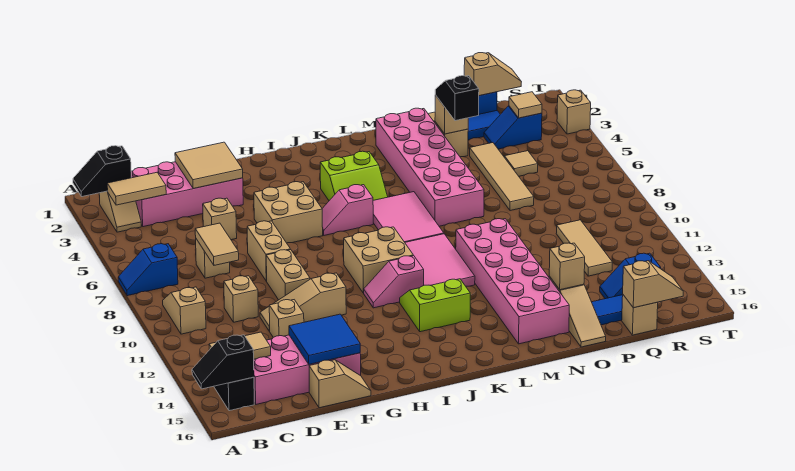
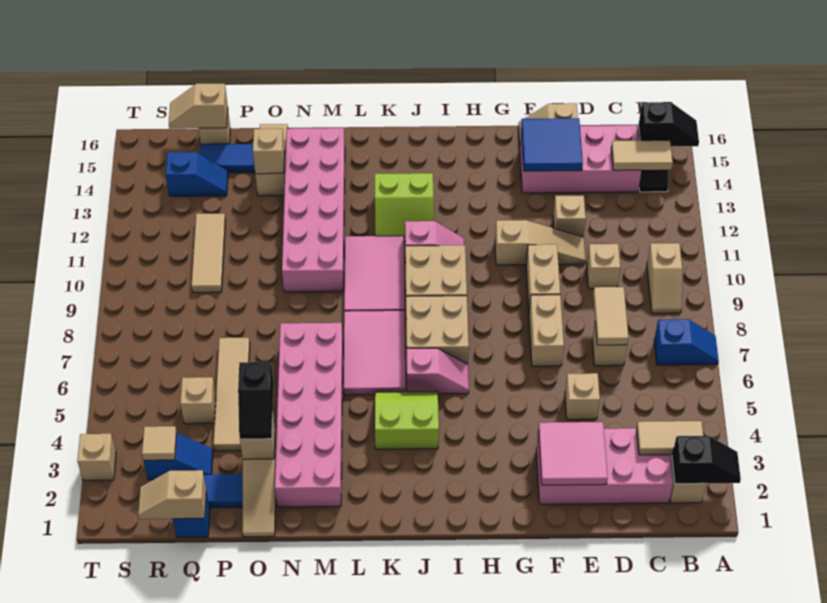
tan 2x2 tile [175,142,243,189] -> pink 2x2 tile [538,422,608,485]
tan 2x2 brick [254,182,323,243] -> tan 2x2 brick moved to [406,296,469,364]
tan 1x1 tile [504,151,538,176] -> tan 1x1 brick [180,377,216,424]

